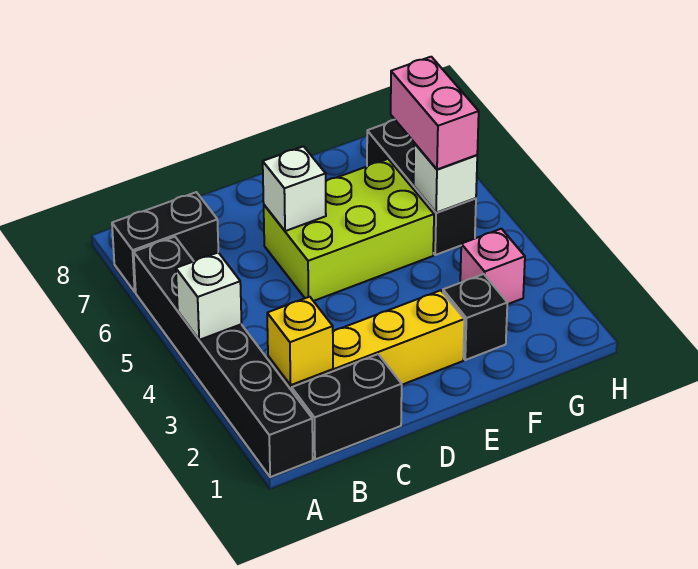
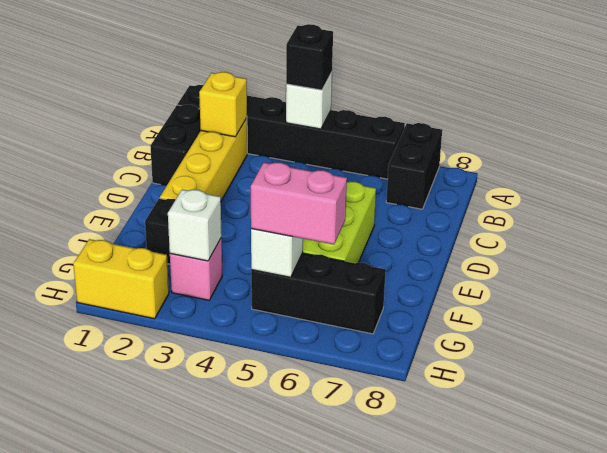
none -> black 1x1 brick [286,24,333,90]
white 1x1 brick [263,146,326,231] -> white 1x1 brick moved to [168,189,222,261]
none -> yellow 1x2 brick [73,239,169,319]

